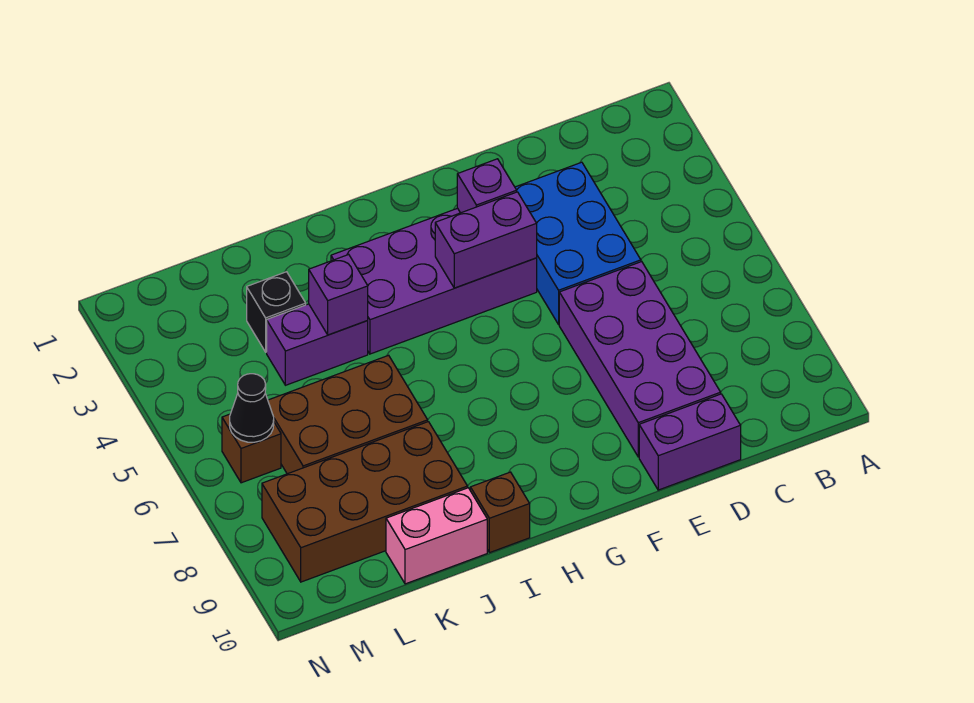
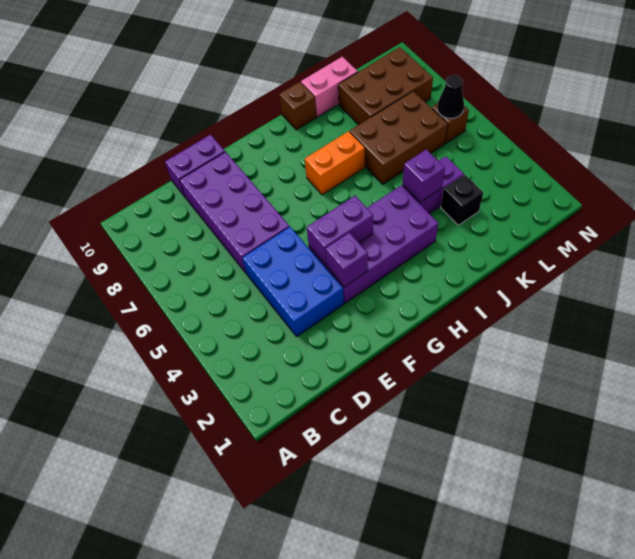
none -> orange 1x2 brick [305,131,365,195]
brown 2x4 brick [262,422,468,582] -> brown 2x3 brick [338,47,433,125]

